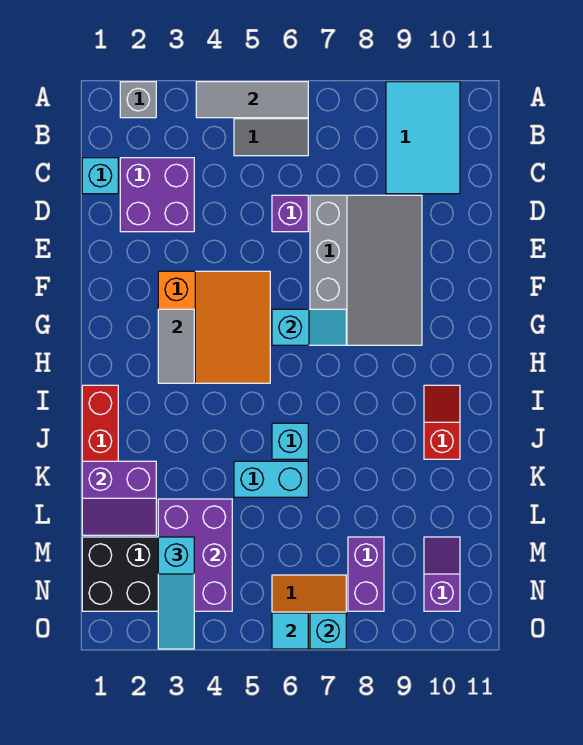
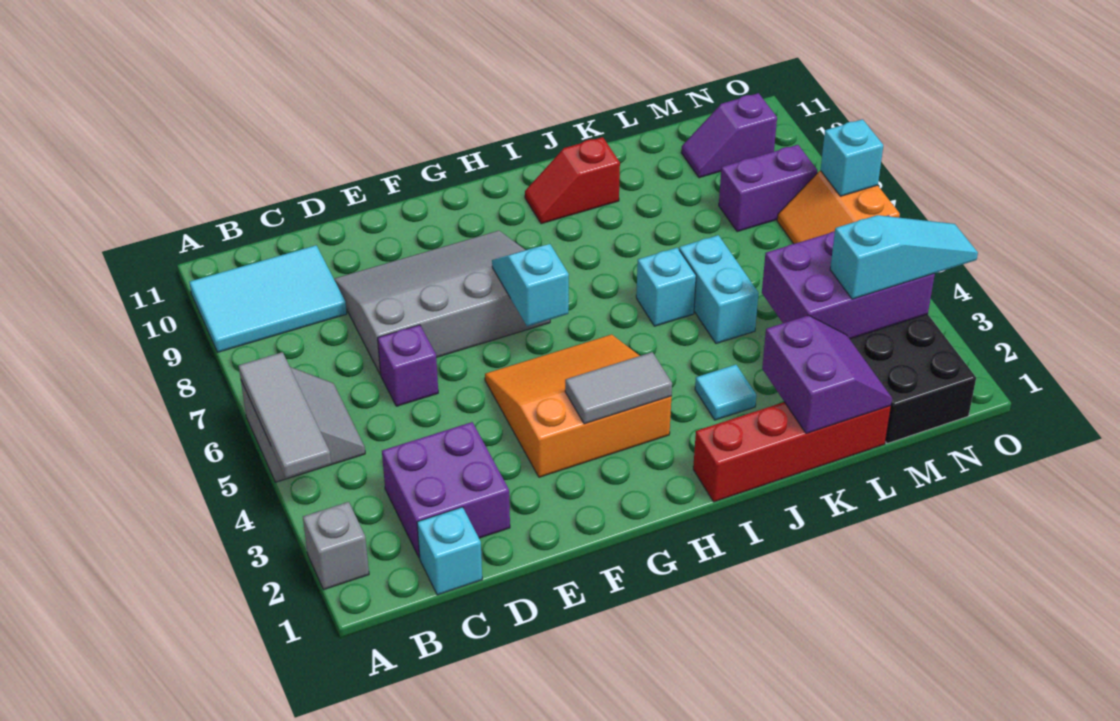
cyan 1x1 tile [272,613,308,649] -> cyan 1x1 tile moved to [695,365,756,420]

